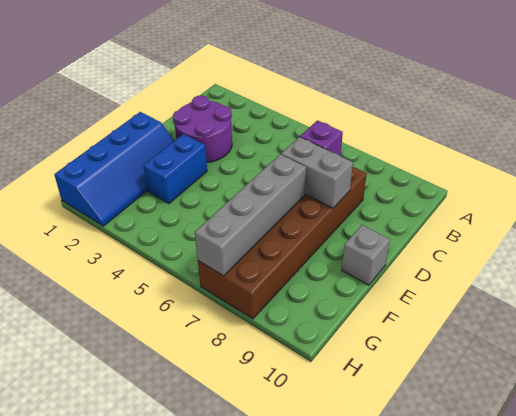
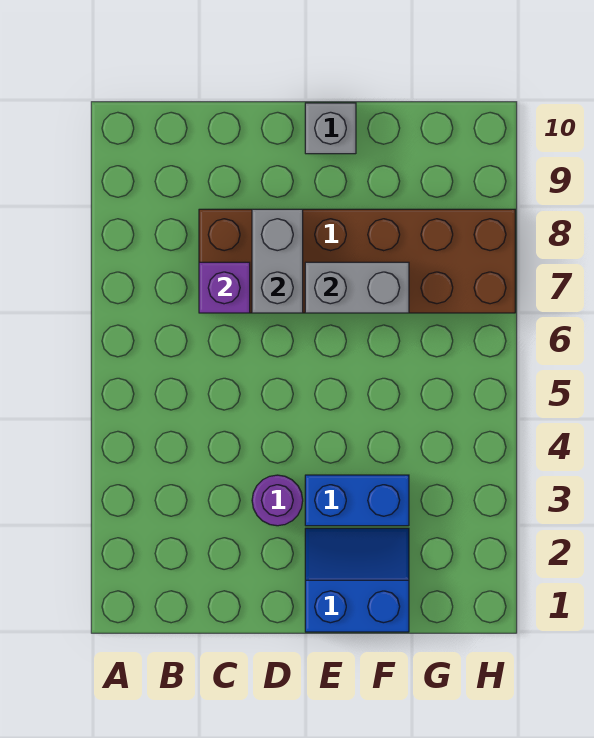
purple 2x2 round brick [173,95,232,163] -> purple 1x1 round brick [252,475,303,526]
blue 2x4 slope [54,112,174,226] -> blue 2x2 slope [305,528,409,632]
grey 1x4 brick [195,154,306,276] -> grey 1x2 brick [305,262,409,313]

